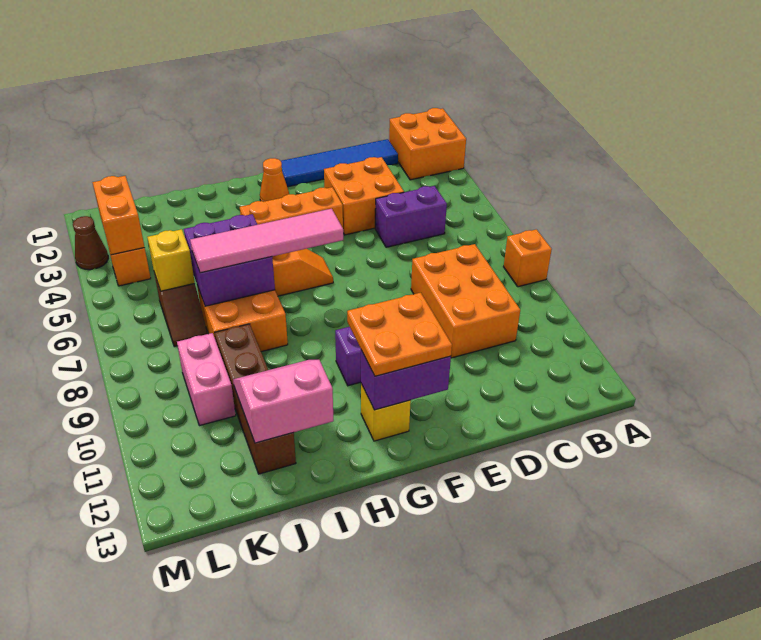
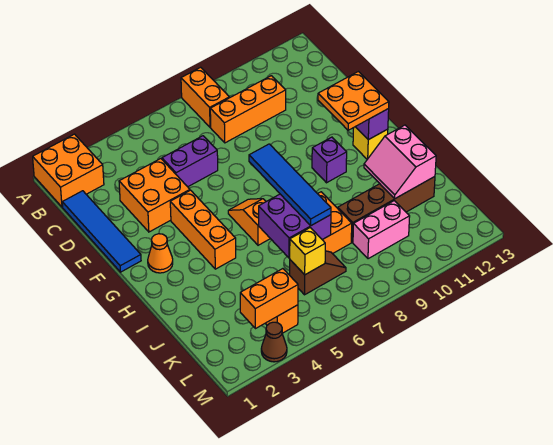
orange 1x1 brick [504,229,552,287] -> orange 1x2 brick [181,67,229,127]
purple 1x2 brick [375,186,447,247] -> purple 1x2 brick turned to [162,136,218,187]
orange 2x3 brick [411,244,520,358] -> orange 1x3 brick [210,76,286,143]
pink 1x4 tile [190,209,343,273] -> blue 1x4 tile [249,144,331,225]

